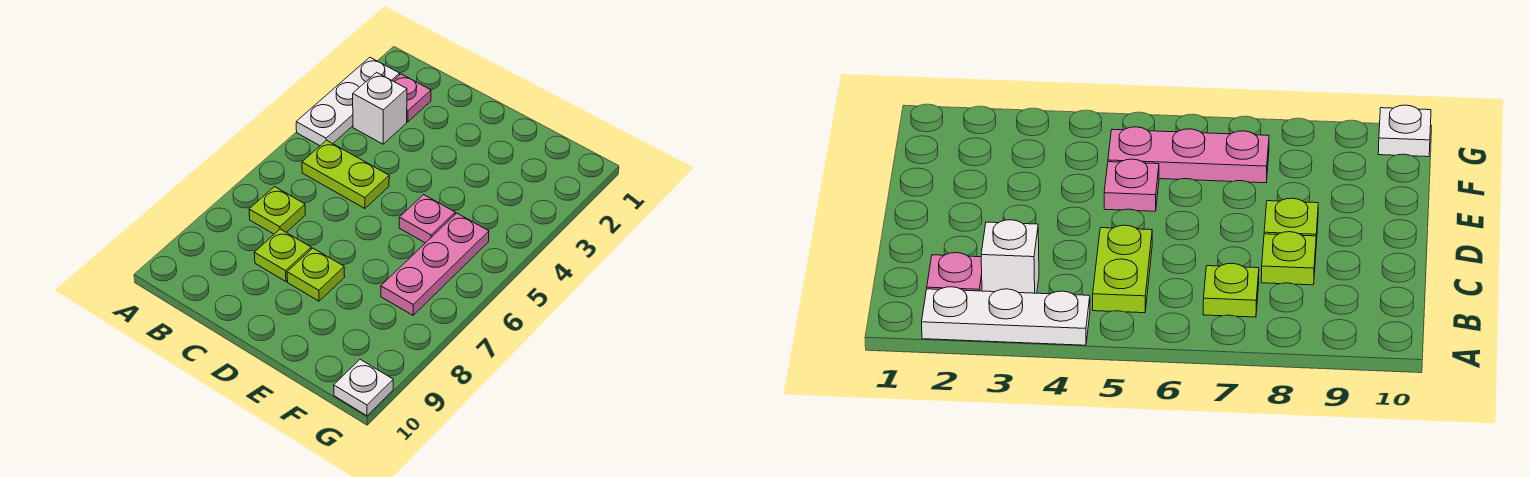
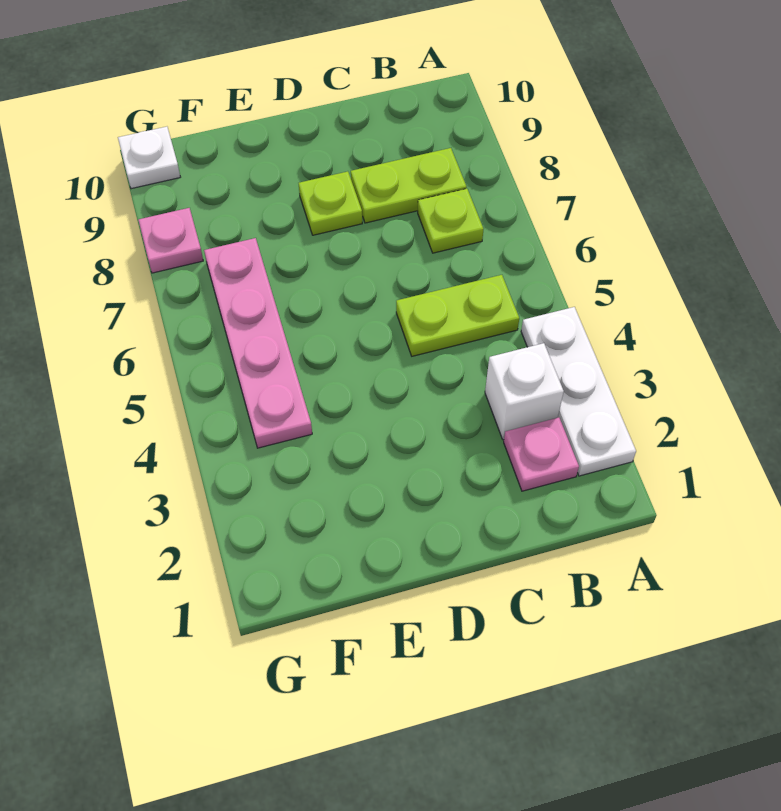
lime 1x1 plate [254,229,311,281] -> lime 1x2 plate [351,148,467,223]
pink 1x1 plate [399,195,455,243] -> pink 1x1 plate moved to [138,208,203,273]
pink 1x3 plate [381,213,489,315] -> pink 1x4 plate [204,238,312,448]

